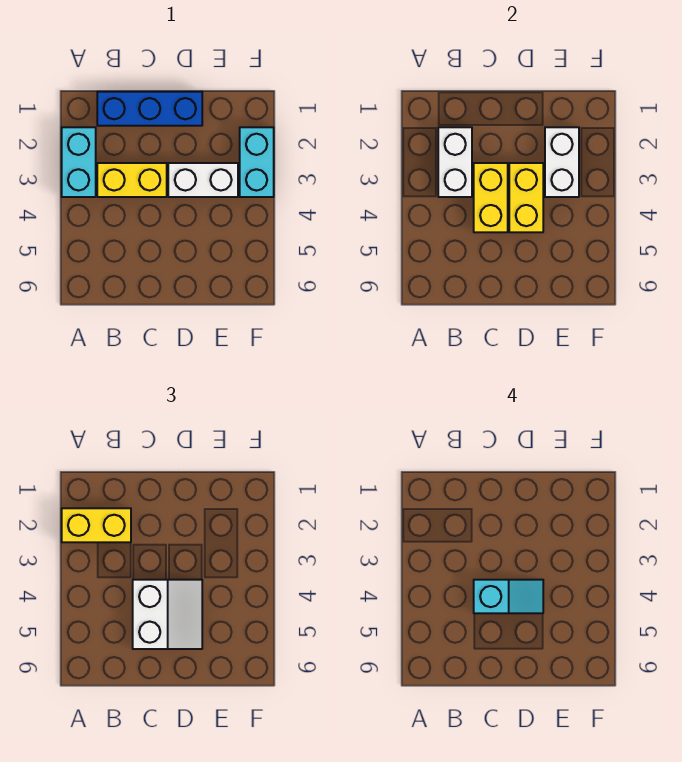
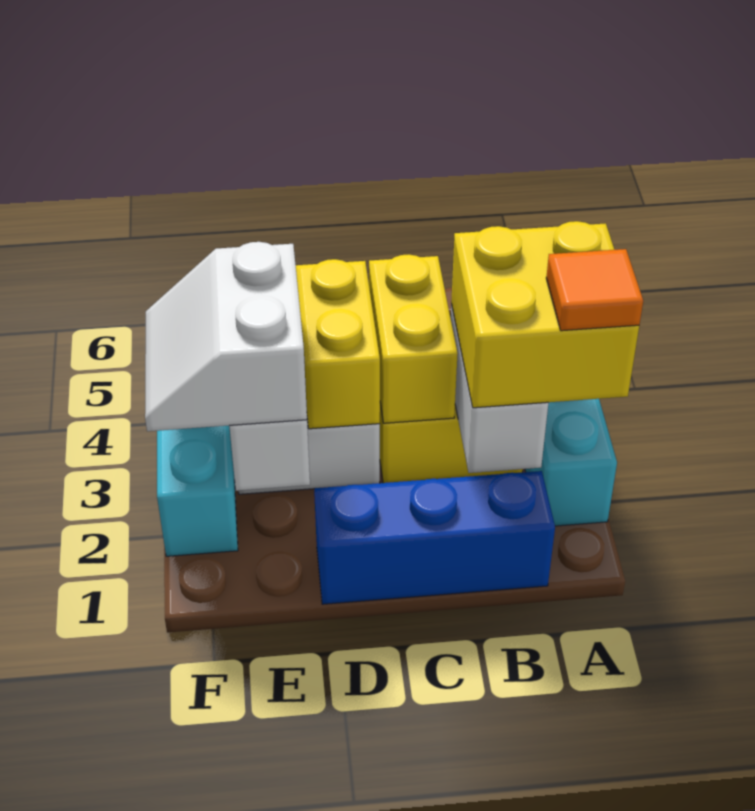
yellow 1x2 brick [62,508,131,542] -> yellow 2x2 brick [451,221,639,408]
none -> orange 1x1 tile [546,249,643,331]
white 2x2 slope [133,580,202,649] -> white 2x2 slope moved to [145,242,307,431]
cyan 1x2 slope [474,580,543,613] -> none

